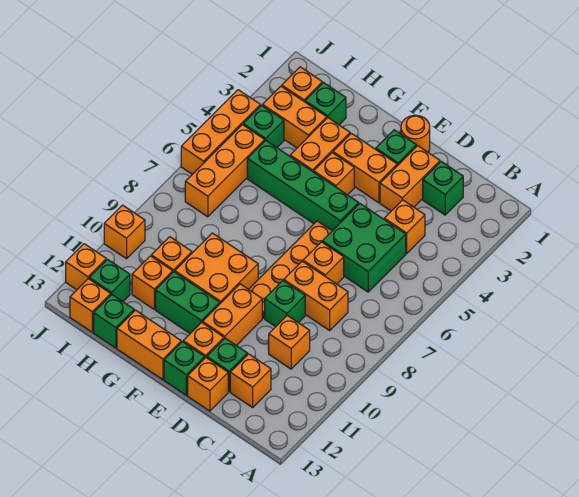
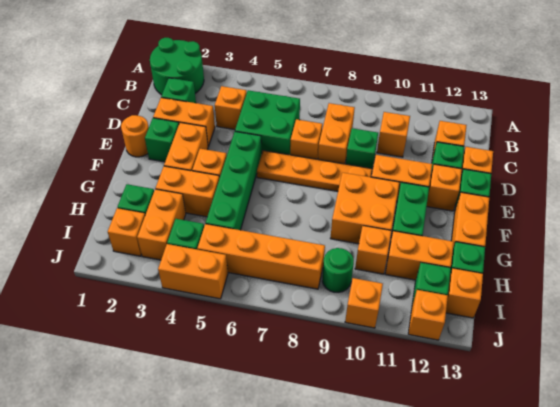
none -> green 2x2 round brick [150,38,204,95]
orange 1x1 brick [132,256,173,309] -> orange 1x2 brick [385,231,454,280]
orange 1x3 brick [185,125,265,217] -> orange 1x4 brick [197,224,325,289]
none -> green 1x1 round brick [322,248,354,292]
orange 1x3 brick [181,90,260,174] -> orange 1x2 brick [158,244,228,299]

